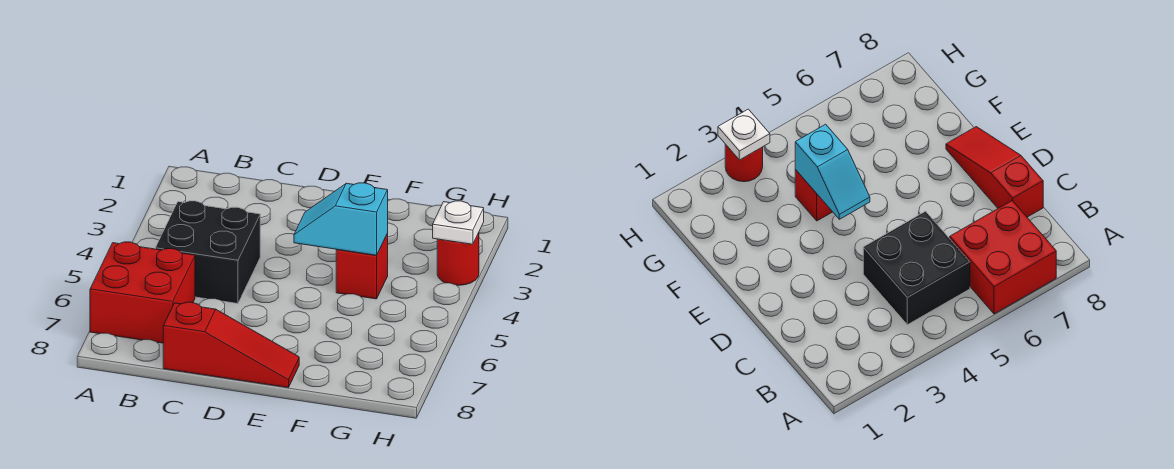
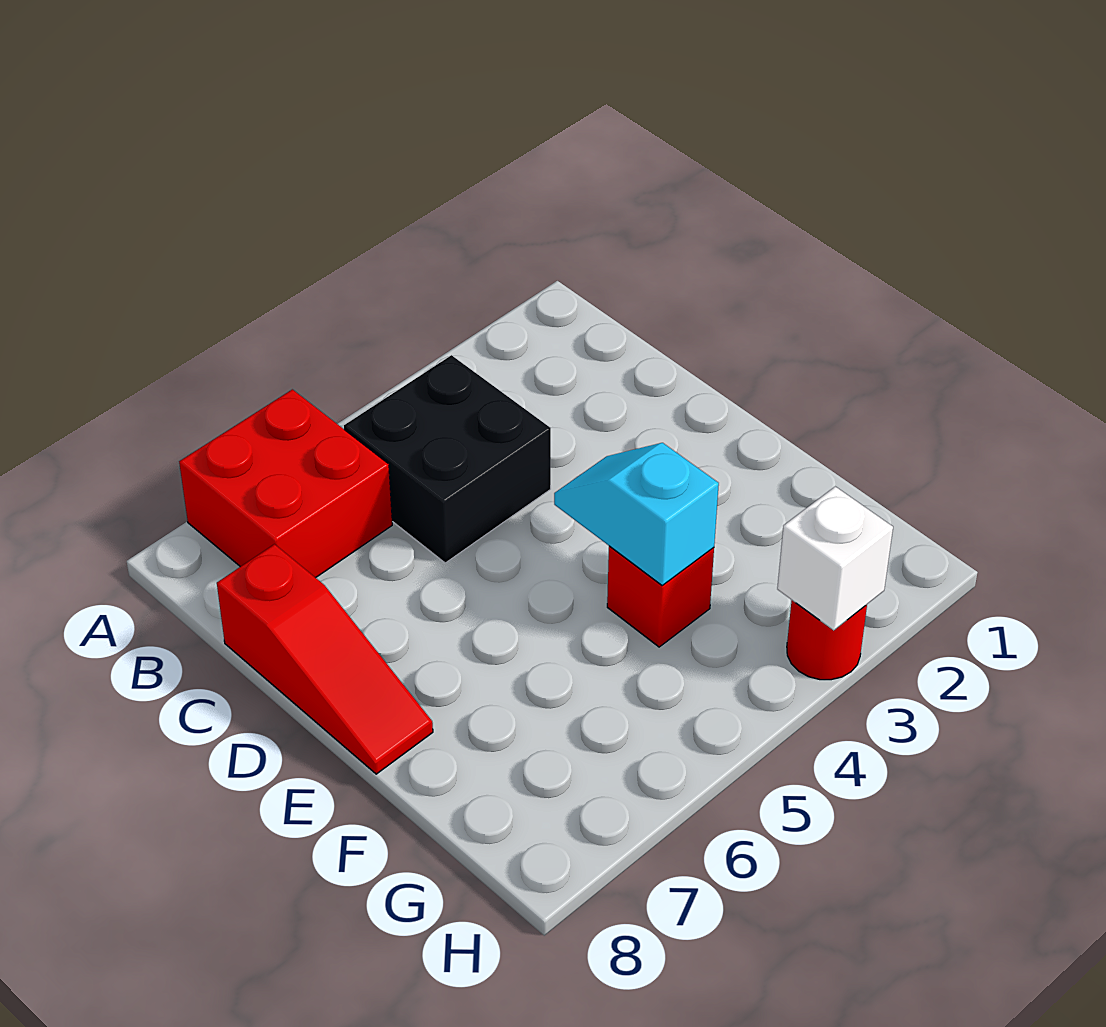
white 1x1 plate [433,201,484,244] -> white 1x1 brick [777,487,893,630]

